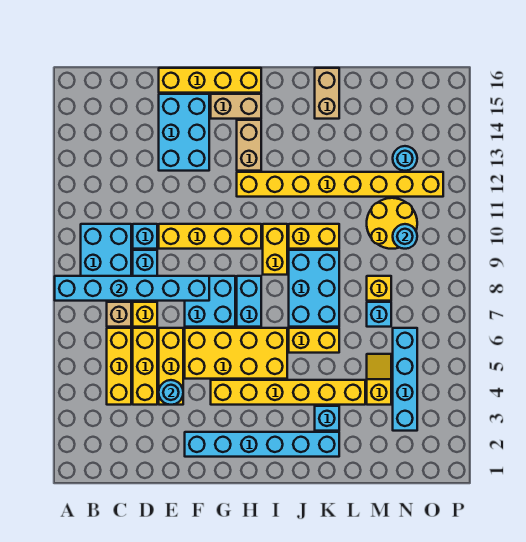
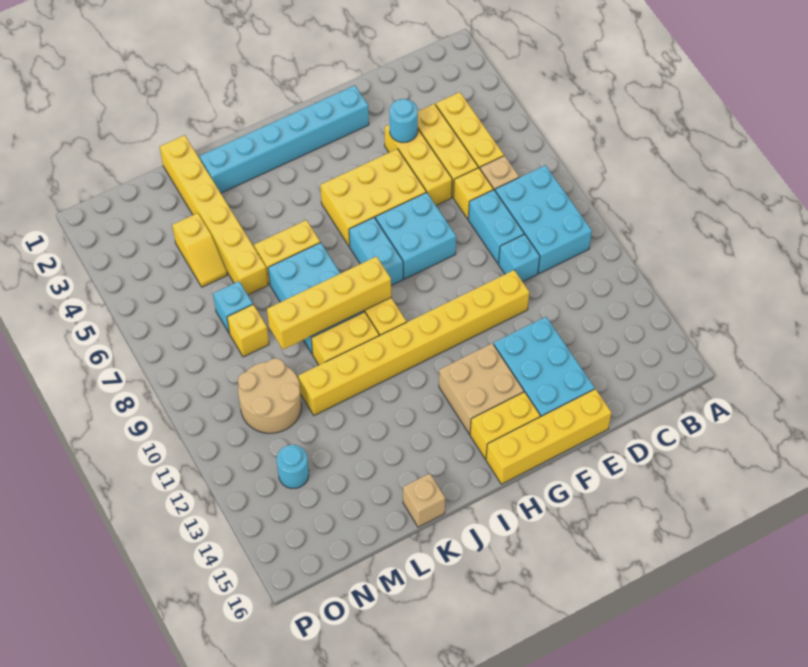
cyan 1x6 brick [55,276,209,301] -> none
yellow 1x4 brick [159,224,261,249] -> yellow 1x4 brick moved to [267,256,391,350]
yellow 2x4 brick [185,328,287,379] -> yellow 2x3 brick [320,149,426,247]
yellow 1x6 brick [211,380,365,405] -> yellow 1x6 brick turned to [160,135,268,295]
tan 1x2 brick [211,94,261,119] -> yellow 1x2 brick [470,392,540,459]
yellow 1x8 brick [237,172,443,197] -> yellow 1x8 brick moved to [298,270,529,415]
tan 1x2 brick [237,120,261,171] -> tan 2x2 brick [439,343,524,434]
cyan 1x1 brick [315,406,339,431] -> none
tan 1x2 brick [315,68,339,119] -> tan 1x1 brick [403,473,445,527]
yellow 2x2 round brick [367,198,417,249] -> tan 2x2 round brick [238,358,302,433]
cyan 1x4 brick [393,328,417,431] -> none
cyan 1x1 round brick [393,224,417,249] -> none

